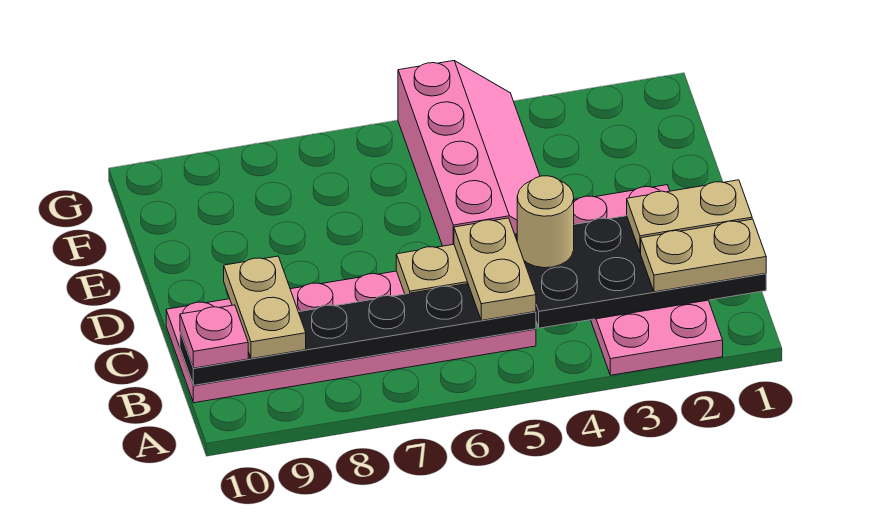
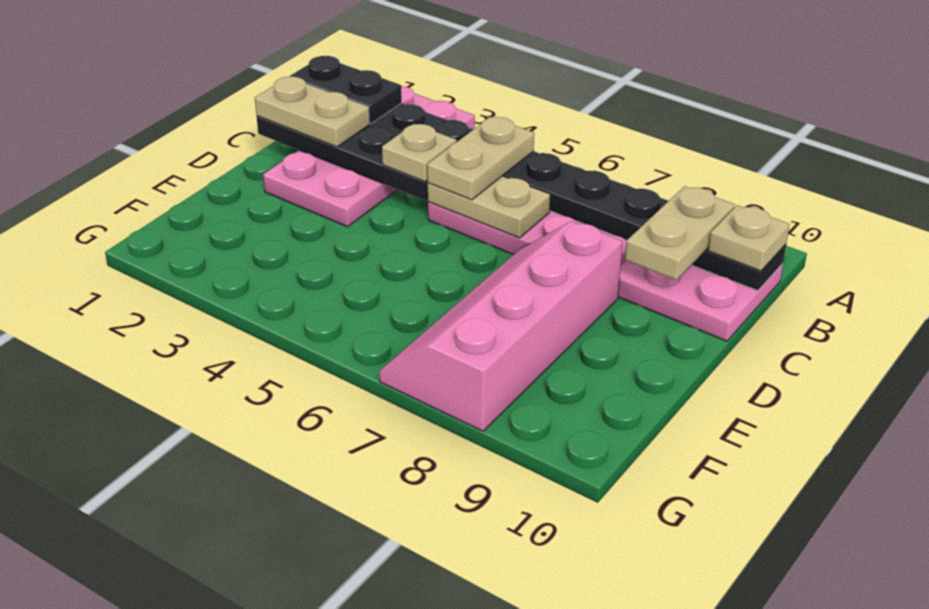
tan 1x2 plate [641,219,766,292] -> black 1x2 plate [290,56,402,124]
pink 1x1 plate [180,305,248,368] -> tan 1x1 plate [708,205,790,271]
tan 1x1 round brick [517,176,574,268] -> tan 1x1 plate [382,124,457,181]
pink 2x4 slope [398,61,540,246] -> pink 2x4 slope moved to [379,221,623,431]

